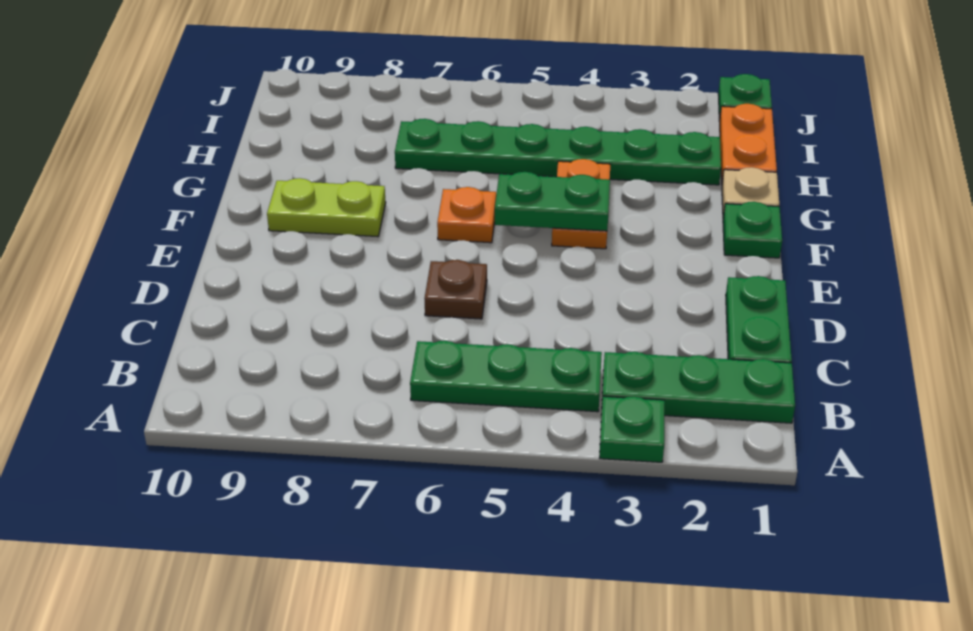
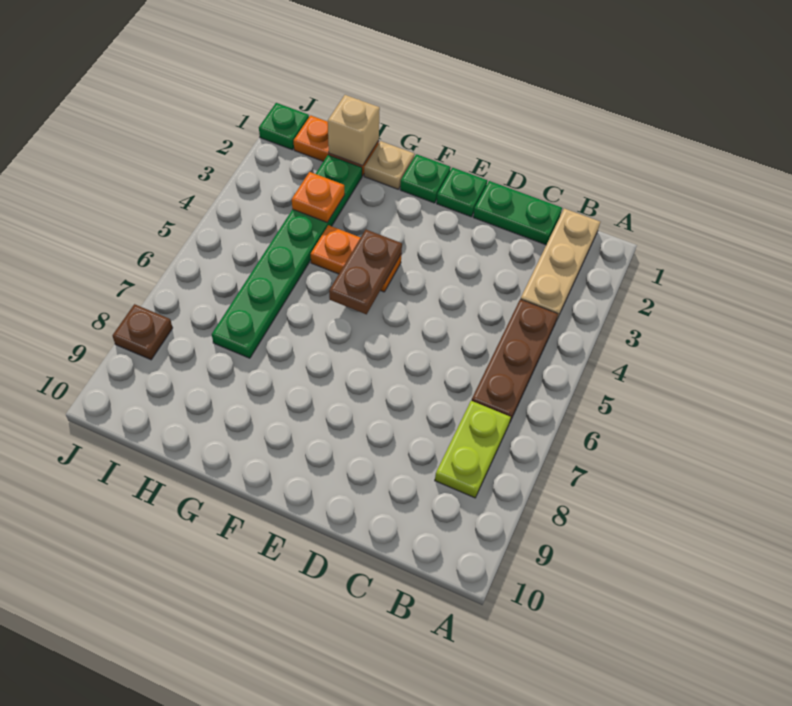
green 1x1 plate [600,396,665,462] -> green 1x1 plate moved to [437,168,487,217]
green 1x3 plate [602,352,795,423] -> tan 1x3 plate [521,208,600,321]
green 1x3 plate [410,341,602,412] -> brown 1x3 plate [471,299,558,422]
brown 1x1 plate [424,260,487,319] -> brown 1x1 plate moved to [113,304,173,360]
green 1x2 plate [495,172,610,231] -> brown 1x2 plate [329,229,402,314]
orange 1x1 plate [437,187,496,243] -> orange 1x1 plate moved to [292,172,345,222]
lime 1x2 plate [267,178,386,237] -> lime 1x2 plate moved to [435,401,511,498]
none -> tan 1x1 brick [328,95,380,166]

